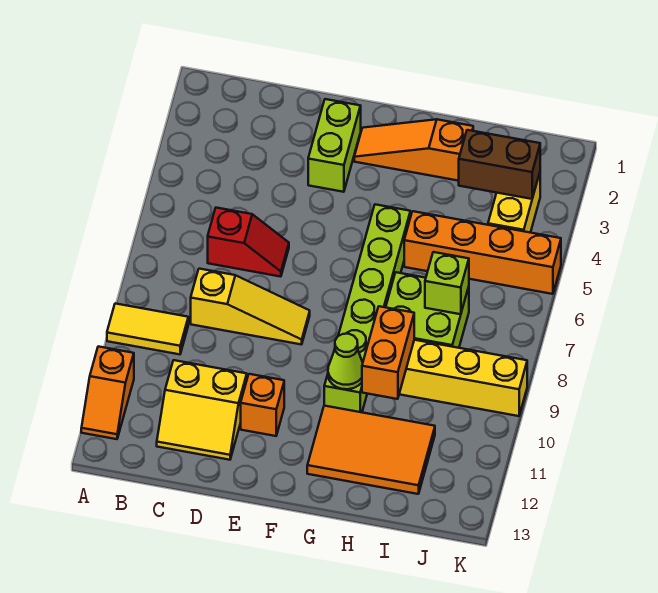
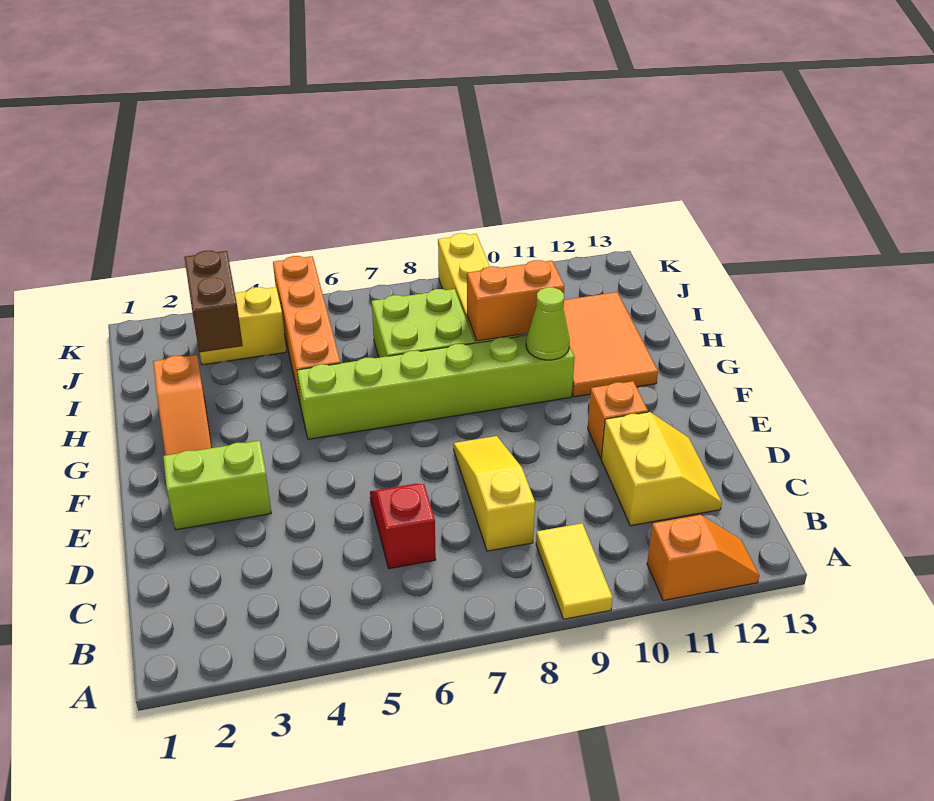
lime 1x1 brick [425,252,469,314] -> none

